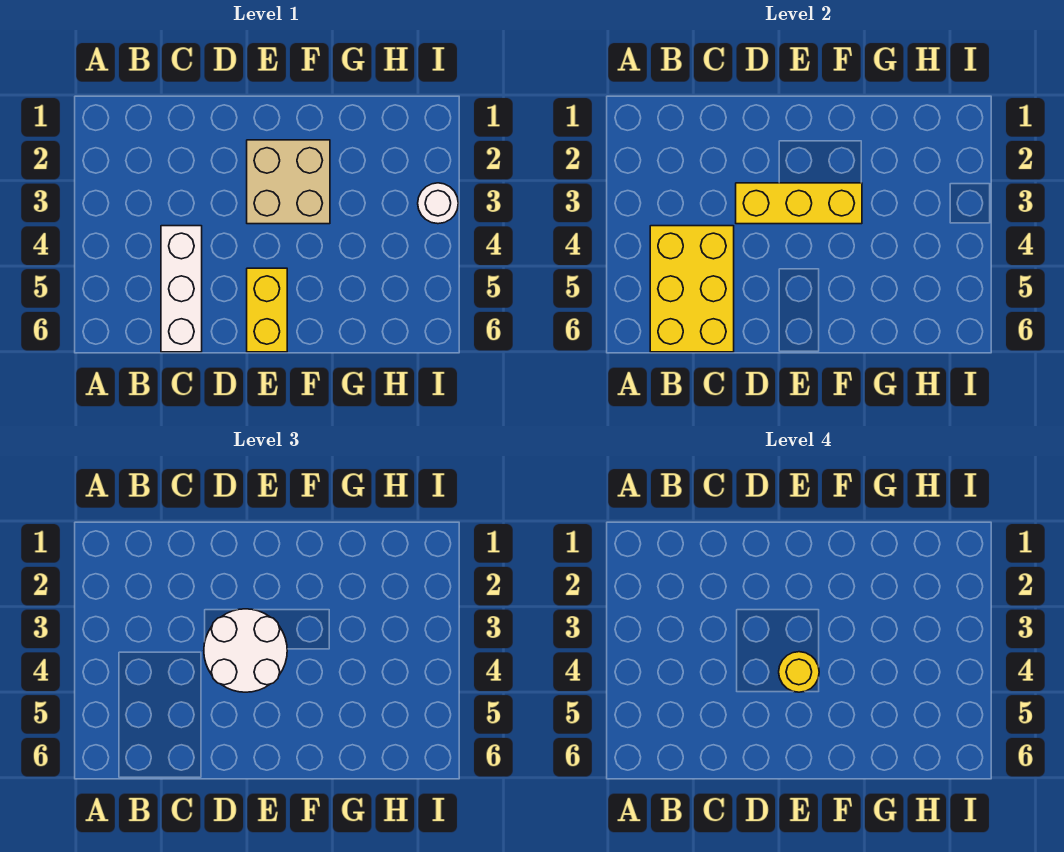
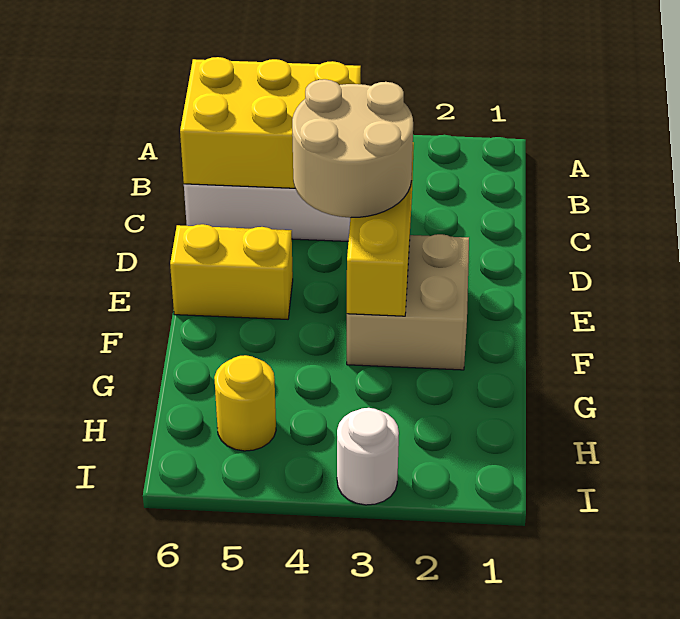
white 2x2 round brick [204,609,287,692] -> tan 2x2 round brick [292,79,413,218]
yellow 1x1 round brick [779,652,819,692] -> yellow 1x1 round brick moved to [214,355,276,451]

